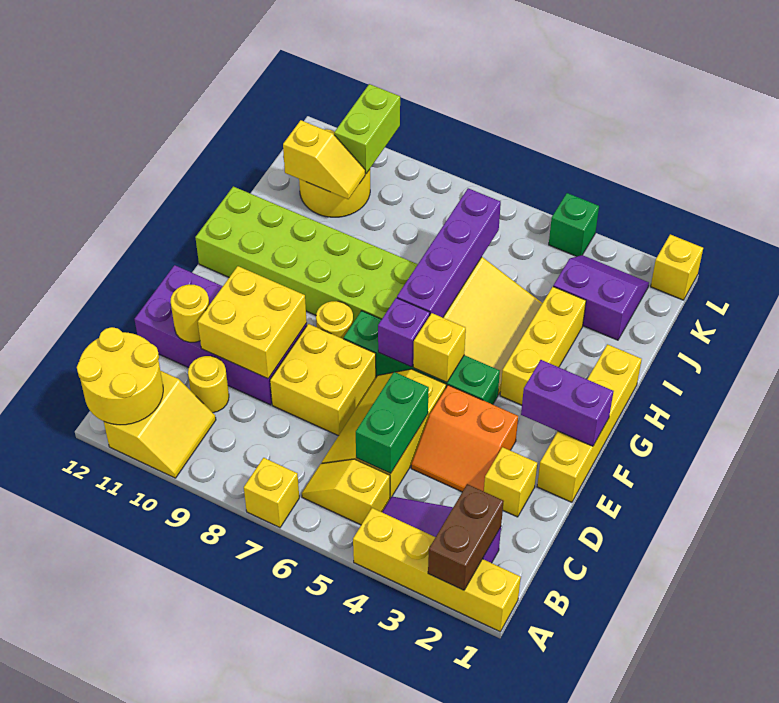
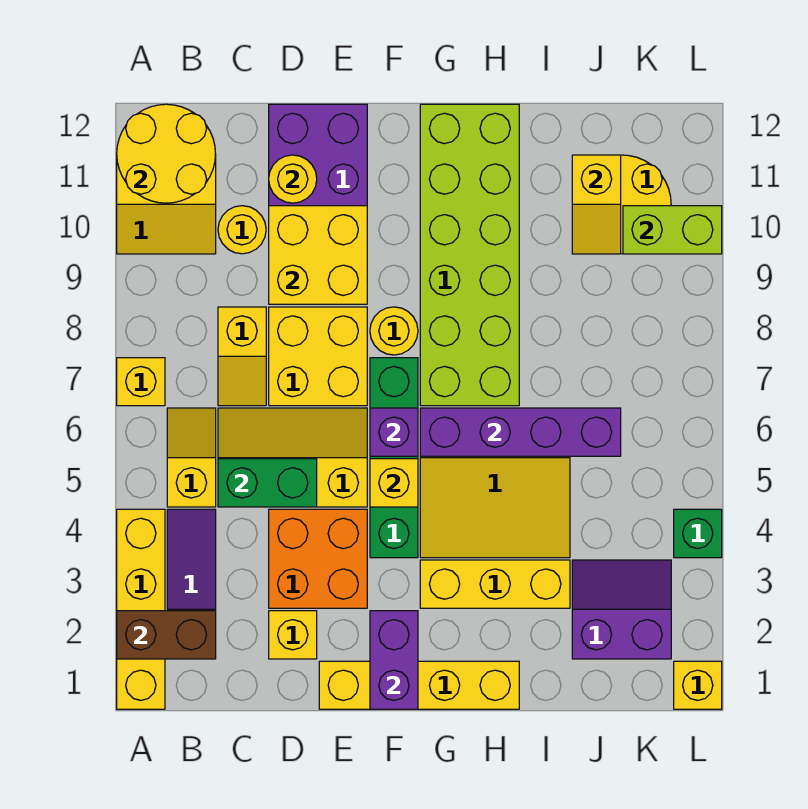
none -> yellow 1x2 slope [218,307,266,406]
orange 2x2 slope [411,385,518,492] -> orange 2x2 brick [269,509,367,608]
purple 2x2 slope [553,255,649,340] -> purple 2x2 slope turned to [572,560,671,659]

